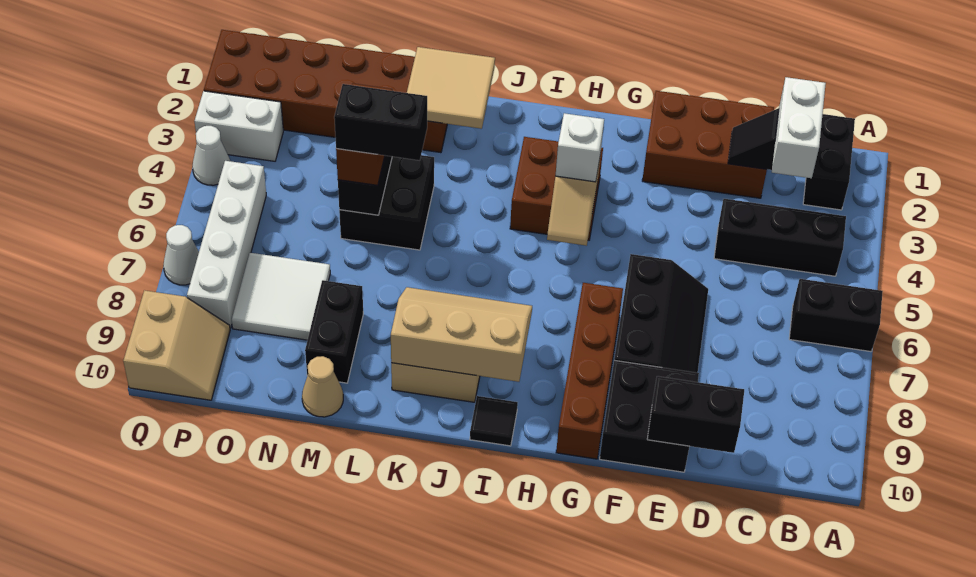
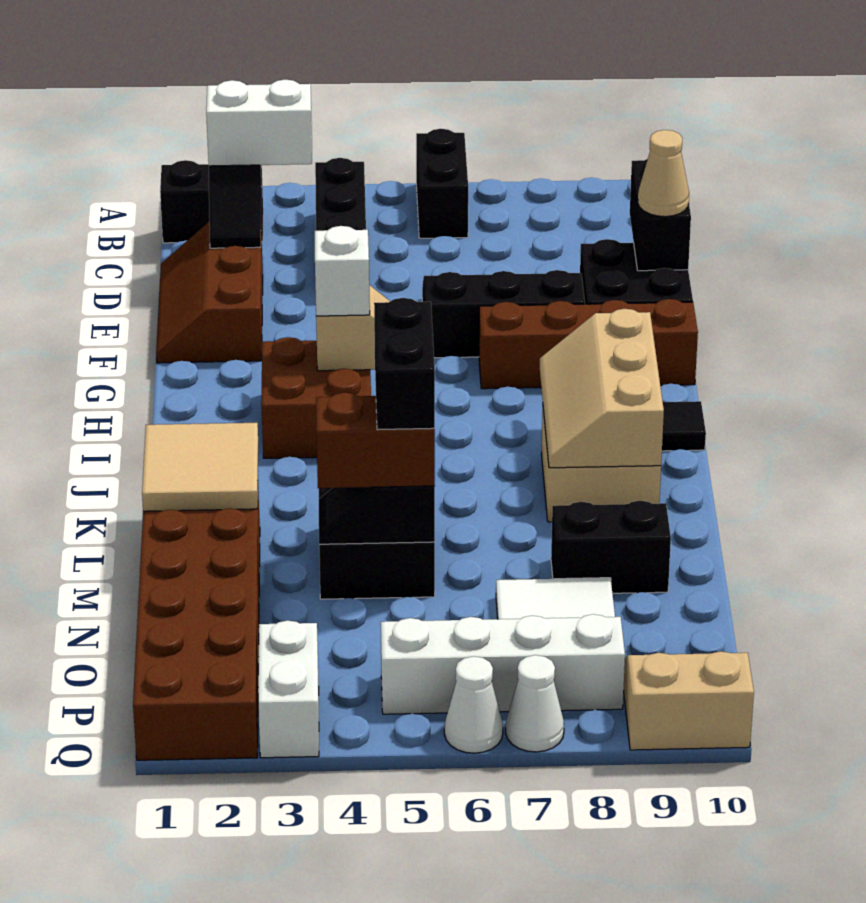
brown 2x3 brick [642,91,774,198] -> brown 2x3 slope [156,222,263,363]
tan 1x1 cone [302,356,343,417] -> tan 1x1 cone moved to [638,130,689,217]
white 1x1 cone [192,126,230,185] -> white 1x1 cone moved to [444,656,503,753]

